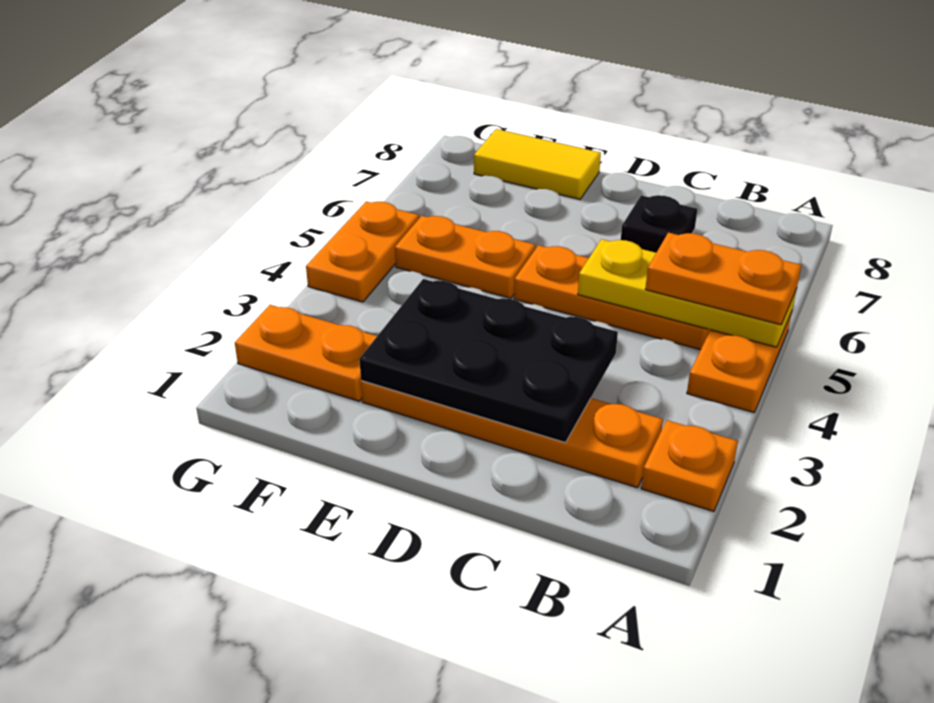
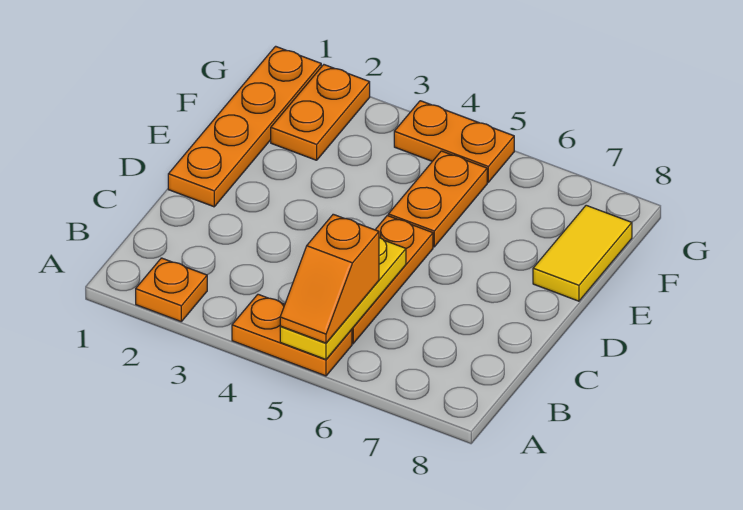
orange 1x2 plate [645,233,801,325] -> orange 1x2 slope [280,214,379,343]
orange 1x4 plate [361,381,663,488] -> orange 1x4 plate moved to [168,46,321,207]
black 2x3 plate [360,279,618,443] -> none
black 1x1 plate [621,195,697,253] -> none

